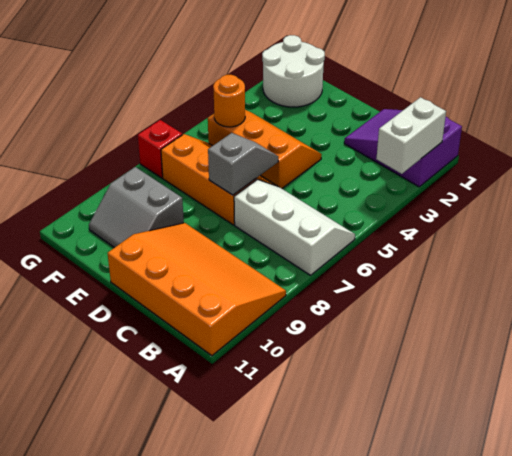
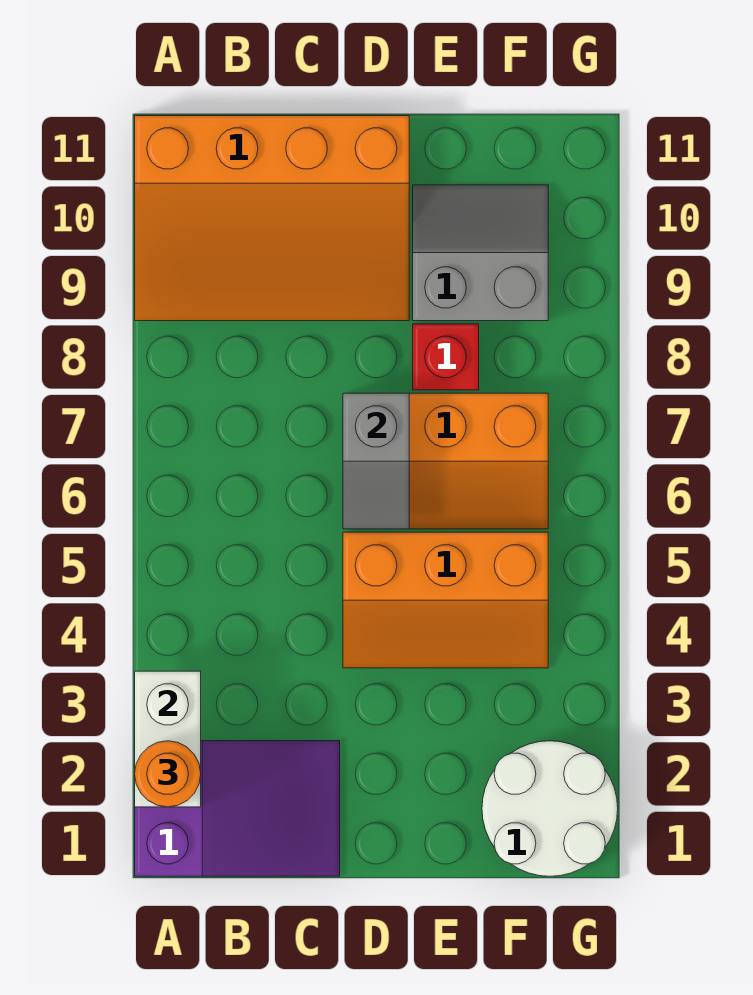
white 2x3 slope [234,180,355,275] -> none
orange 1x1 round brick [213,75,245,127] -> orange 1x1 round brick moved to [135,741,201,807]
red 1x1 brick [138,120,182,178] -> red 1x1 brick moved to [413,324,479,390]

